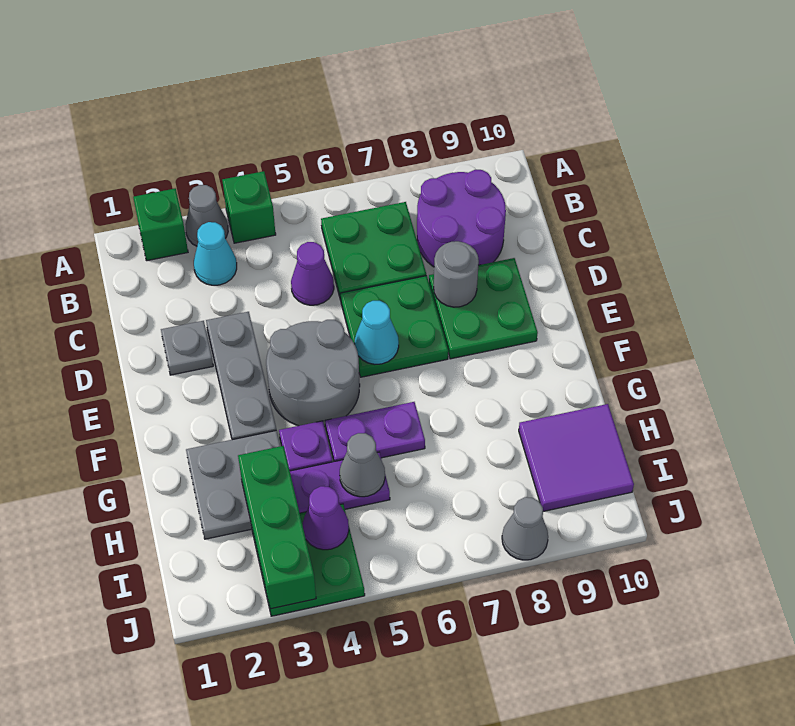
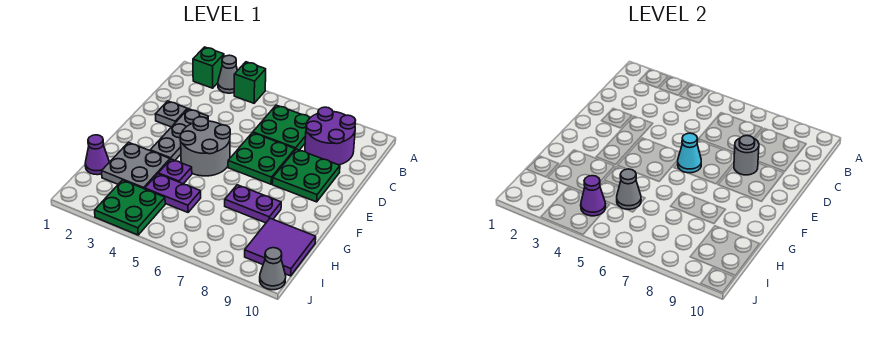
cyan 1x1 cone [194,222,237,285] -> none
purple 1x1 cone [291,242,334,305] -> purple 1x1 cone moved to [85,135,109,175]
purple 1x2 plate [325,402,425,462] -> purple 1x2 plate moved to [225,185,281,223]
green 1x3 brick [238,446,316,609] -> none
grey 1x1 cone [502,497,548,560] -> grey 1x1 cone moved to [260,248,286,290]

